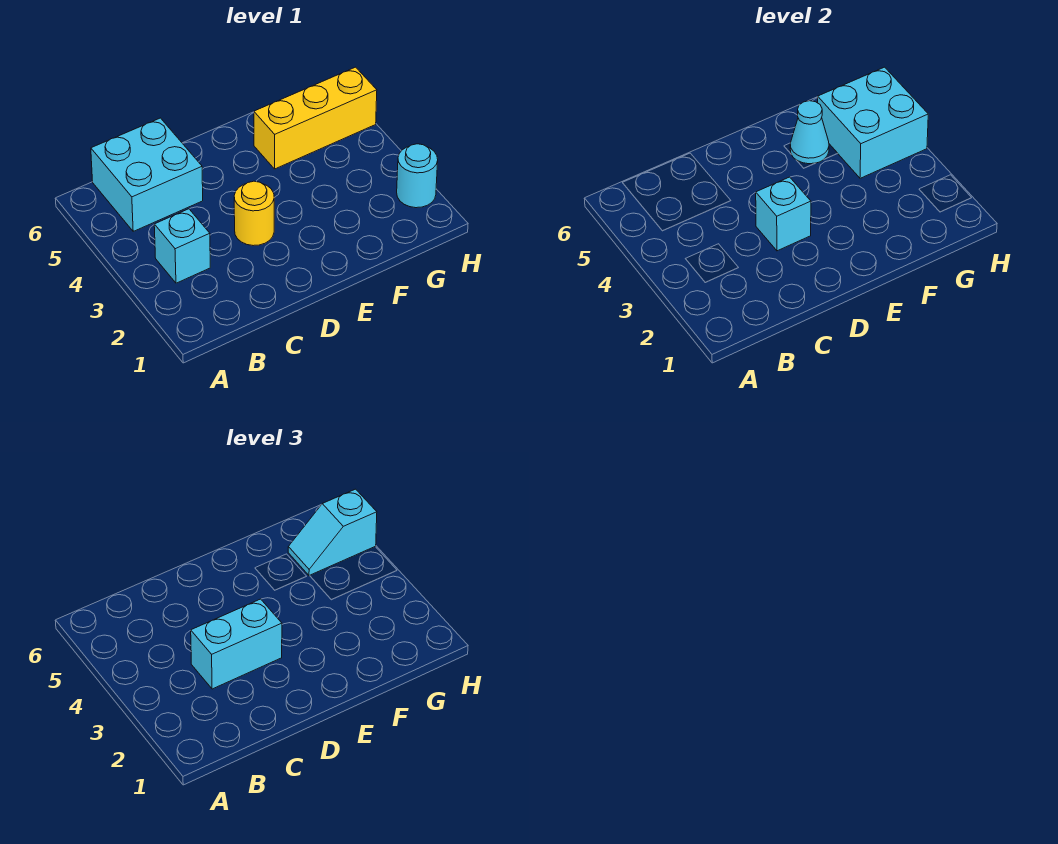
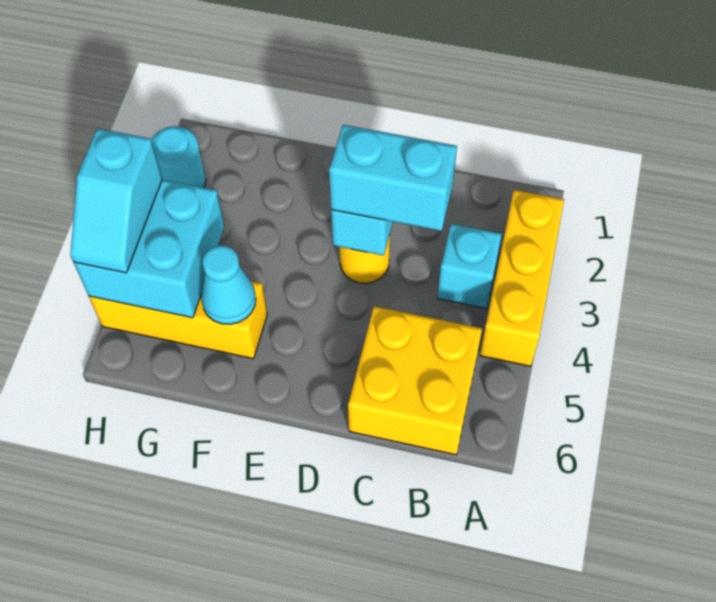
none -> yellow 1x3 brick [480,190,564,366]
cyan 2x2 brick [91,118,203,231] -> yellow 2x2 brick [348,306,482,455]
cyan 1x2 slope [288,489,377,576] -> cyan 1x2 slope turned to [70,128,162,273]

